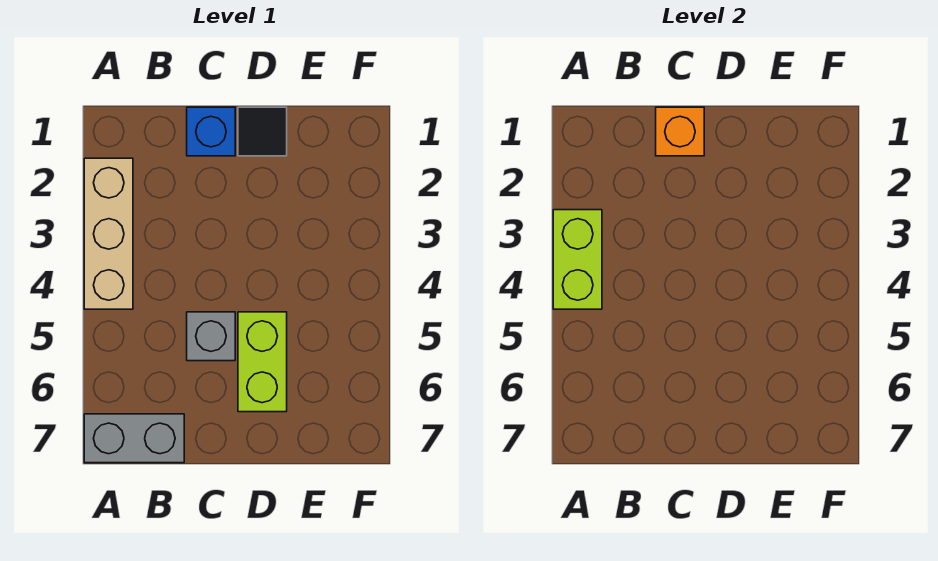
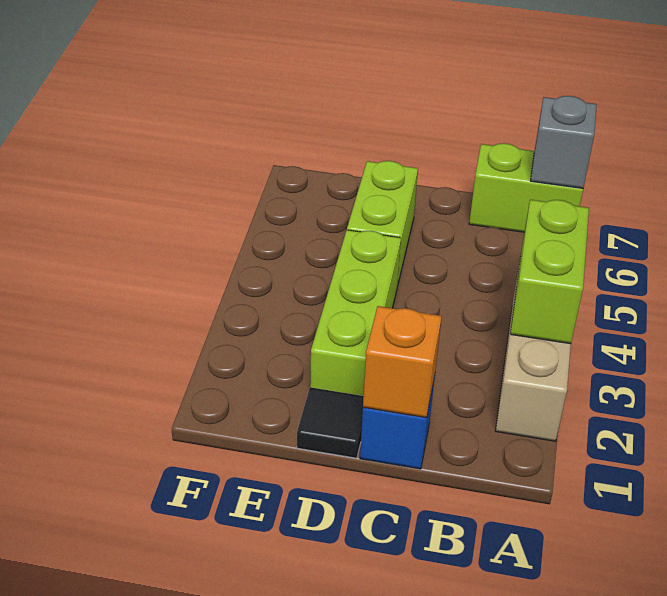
grey 1x2 brick [84,414,184,463] -> lime 1x2 brick [469,143,583,232]
grey 1x1 brick [187,312,235,361] -> grey 1x1 brick moved to [531,96,597,188]
none -> lime 1x3 brick [310,230,401,396]

